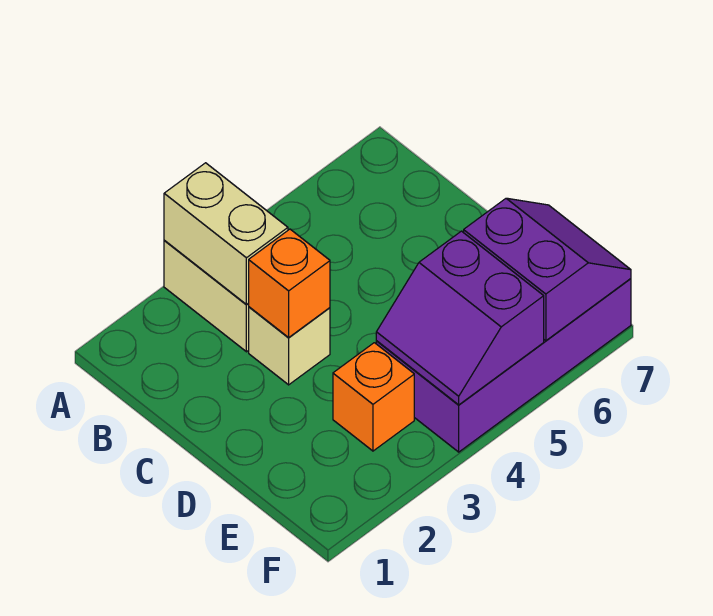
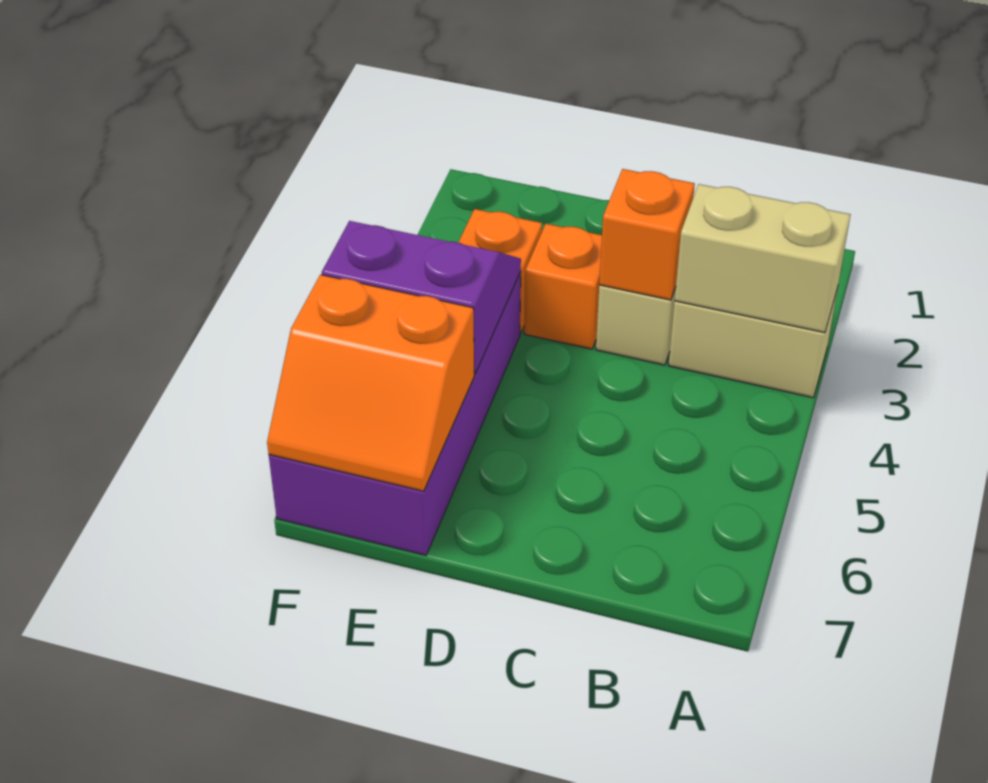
none -> orange 1x1 brick [524,224,602,349]
purple 2x2 slope [464,198,631,341] -> orange 2x2 slope [267,275,474,491]

